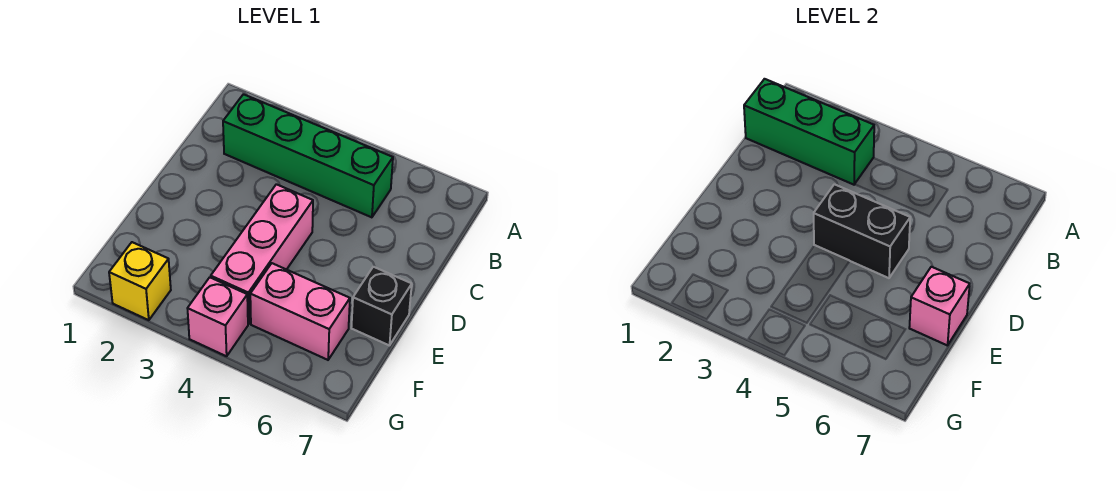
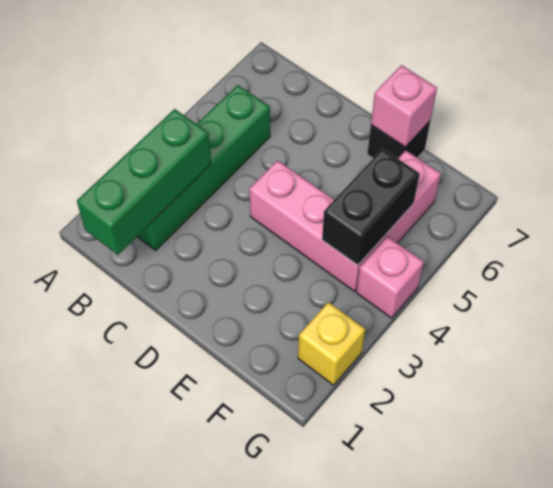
black 1x2 brick [814,184,910,278] -> black 1x2 brick moved to [322,149,420,265]

